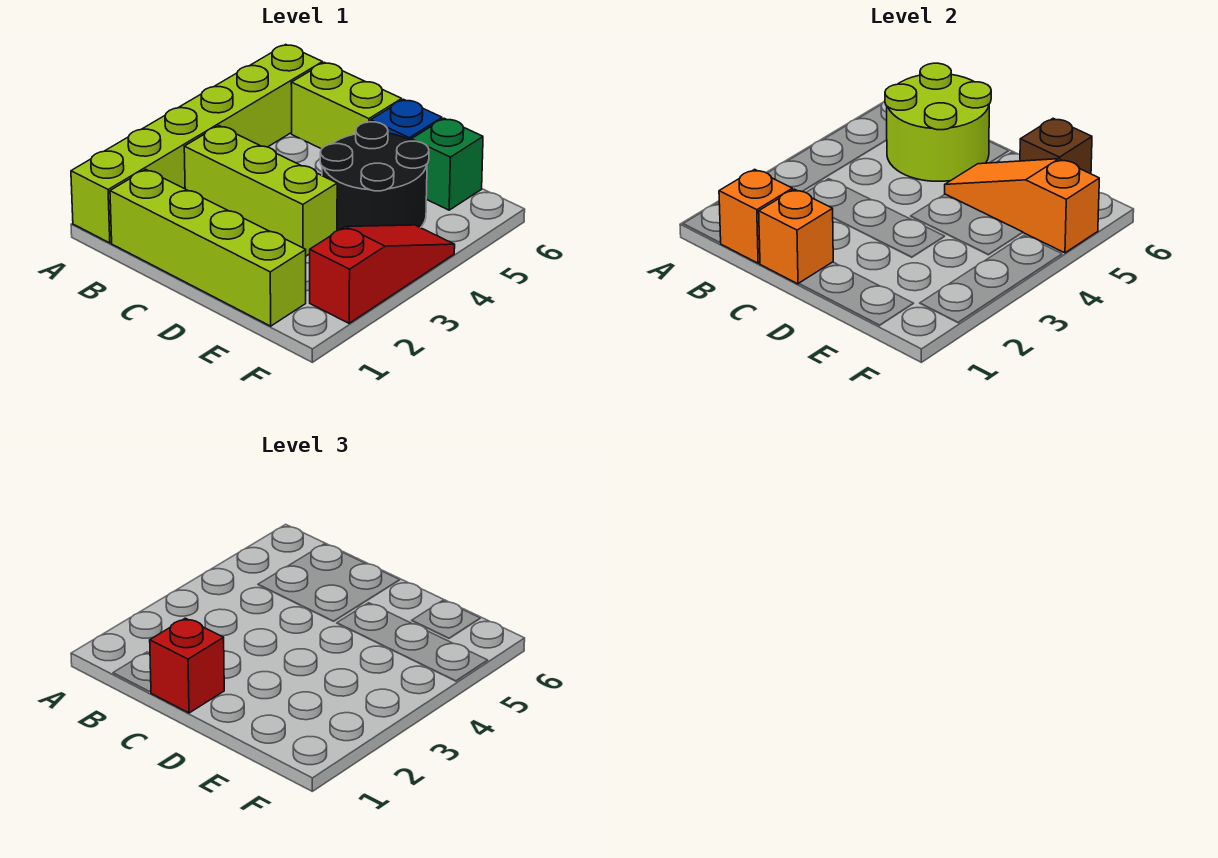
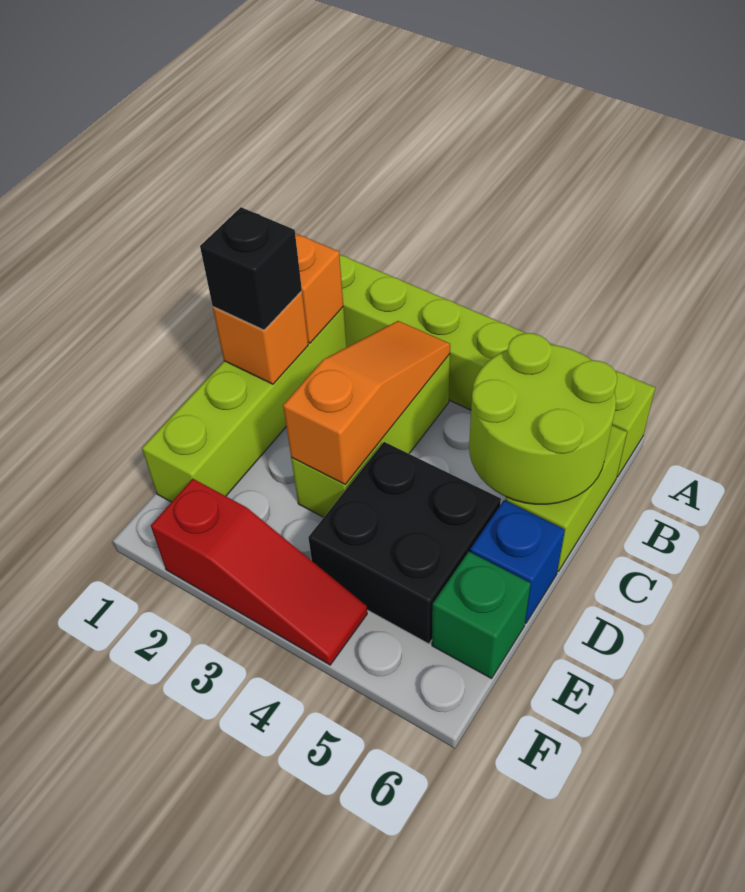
red 1x1 brick [150,618,224,713] -> black 1x1 brick [200,207,302,330]
black 2x2 round brick [320,122,429,231] -> black 2x2 brick [308,442,501,644]
orange 1x3 slope [945,159,1099,253] -> orange 1x3 slope moved to [283,321,450,485]
brown 1x1 brick [1020,118,1092,174] -> none

